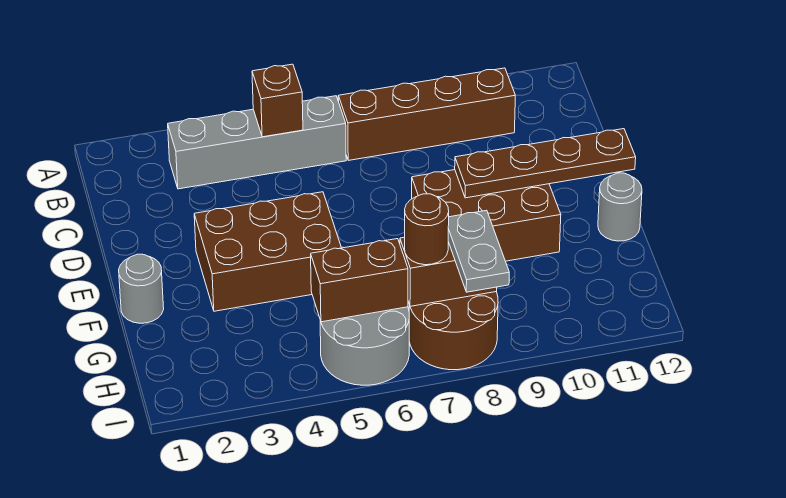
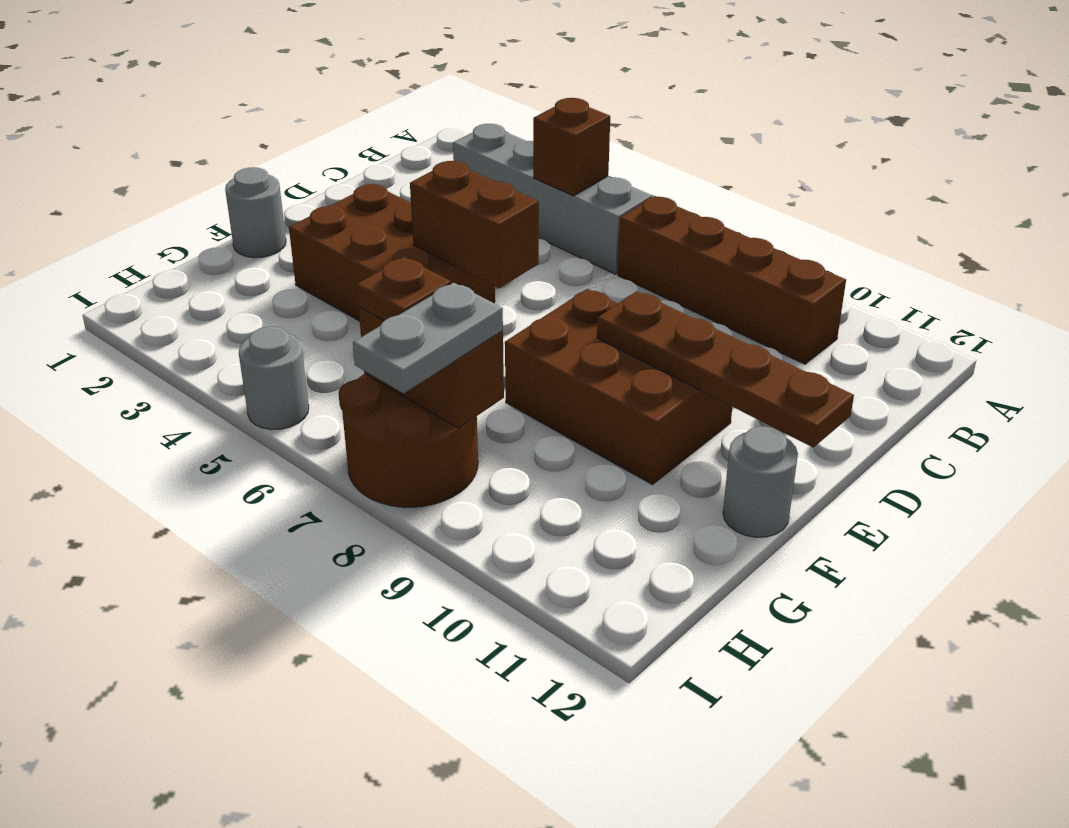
grey 2x2 round brick [320,307,409,385] -> grey 1x1 round brick [239,326,309,430]
brown 1x2 brick [311,239,408,322] -> brown 1x2 brick moved to [410,161,539,288]
brown 1x1 round brick [405,194,449,265] -> brown 1x1 plate [357,257,451,321]

